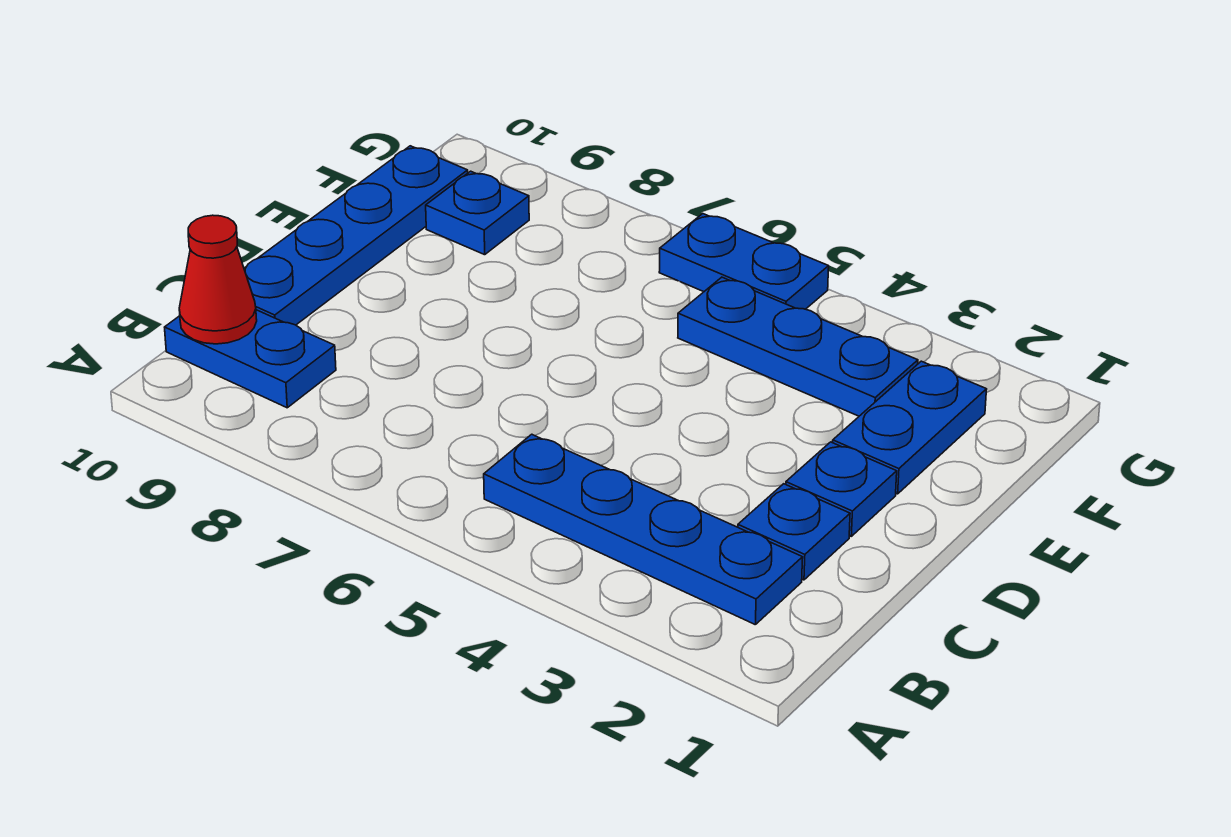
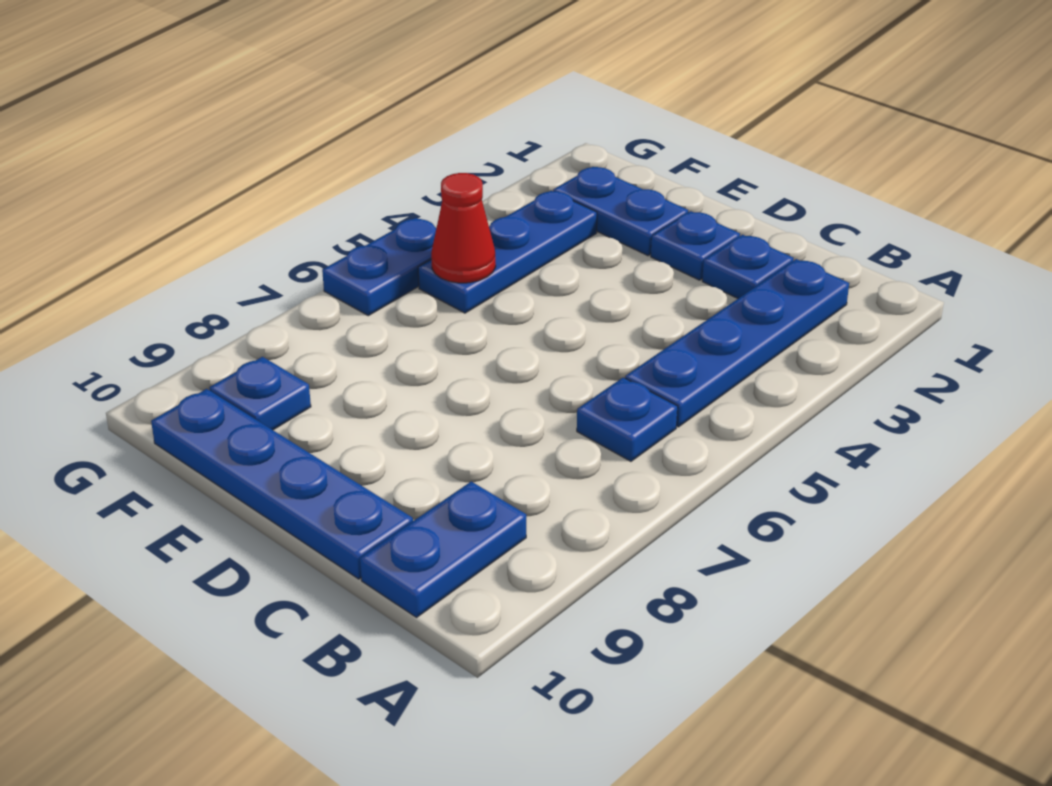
none -> blue 1x1 plate [577,378,678,461]
red 1x1 cone [179,215,257,344] -> red 1x1 cone moved to [431,173,496,283]

